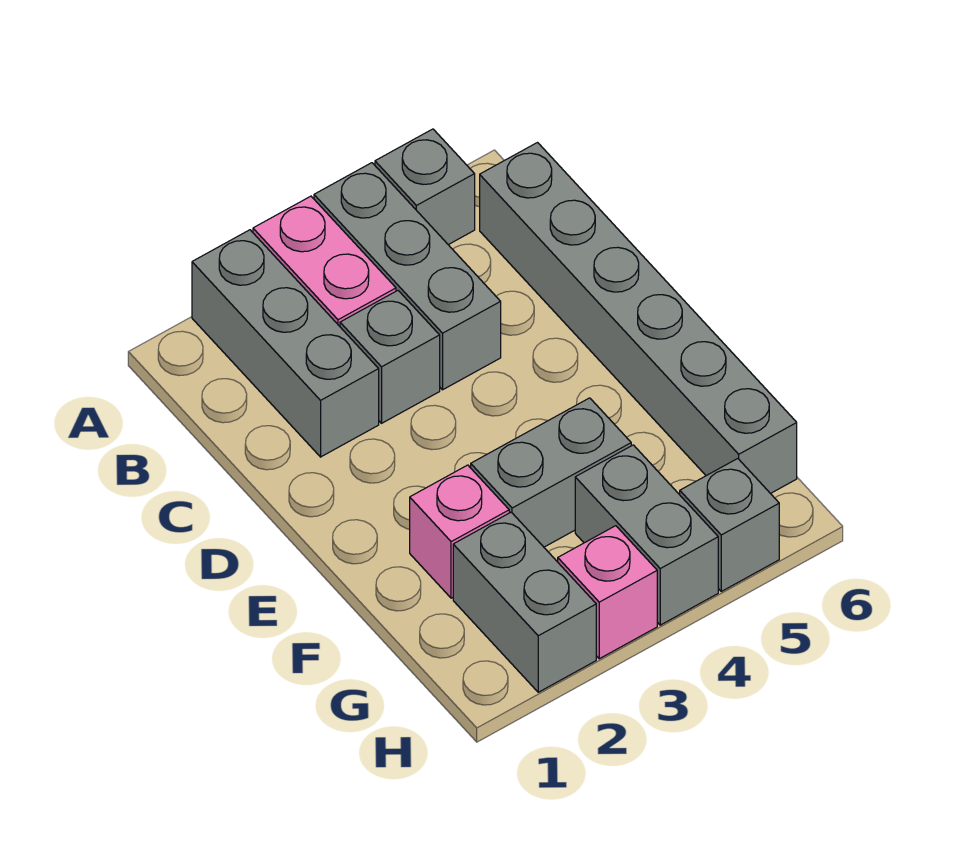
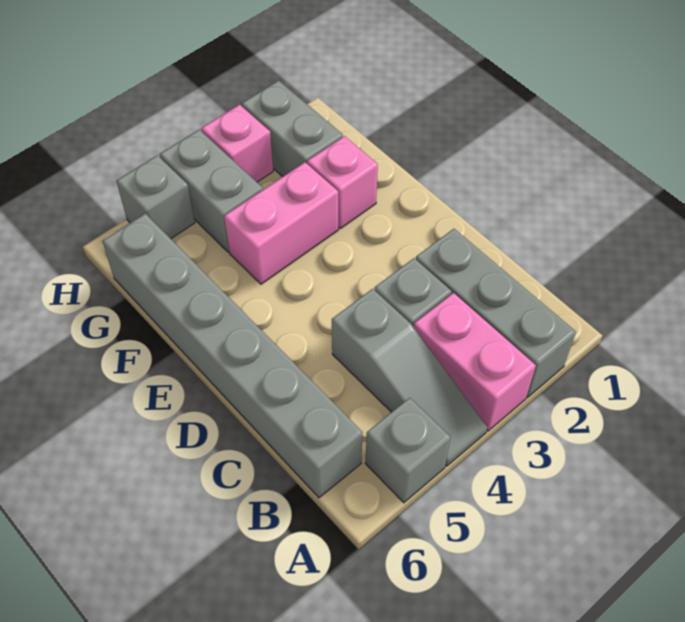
grey 1x3 brick [314,163,501,390] -> grey 1x3 slope [332,289,487,466]
grey 1x2 brick [471,398,631,547] -> pink 1x2 brick [224,162,338,284]

